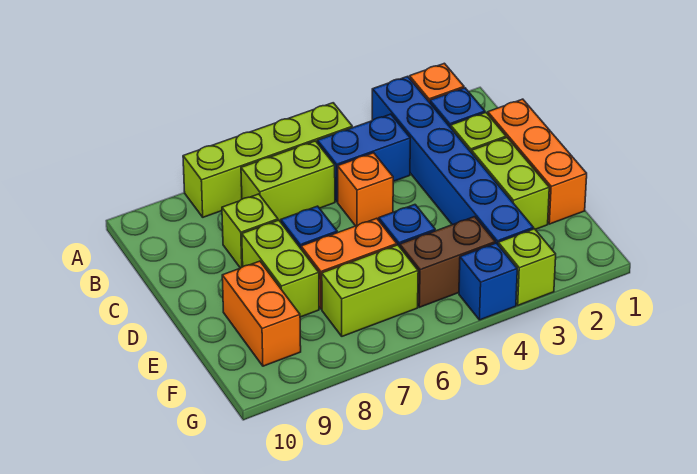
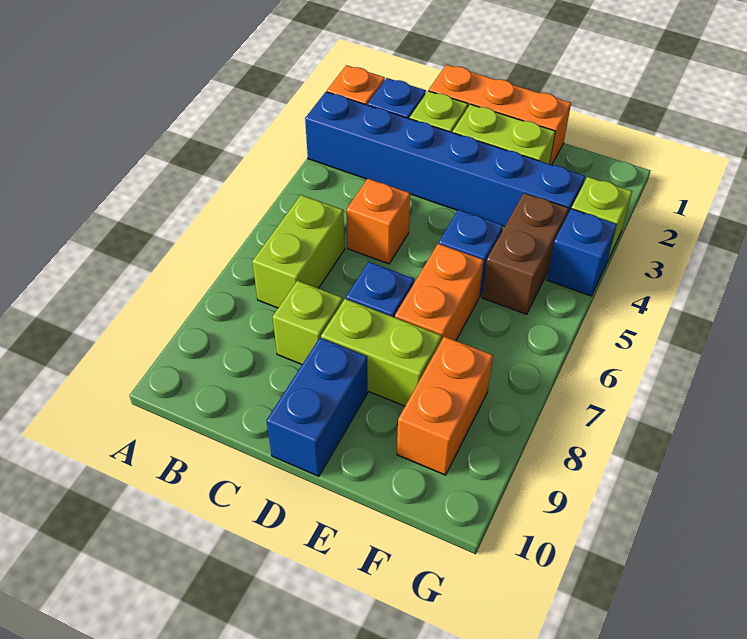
lime 1x4 brick [183,103,352,217] -> none
blue 1x2 brick [317,114,410,202] -> blue 1x2 brick moved to [266,338,368,476]
orange 1x2 brick [222,261,301,366] -> orange 1x2 brick turned to [397,336,493,475]
lime 1x2 brick [322,245,418,336] -> none

